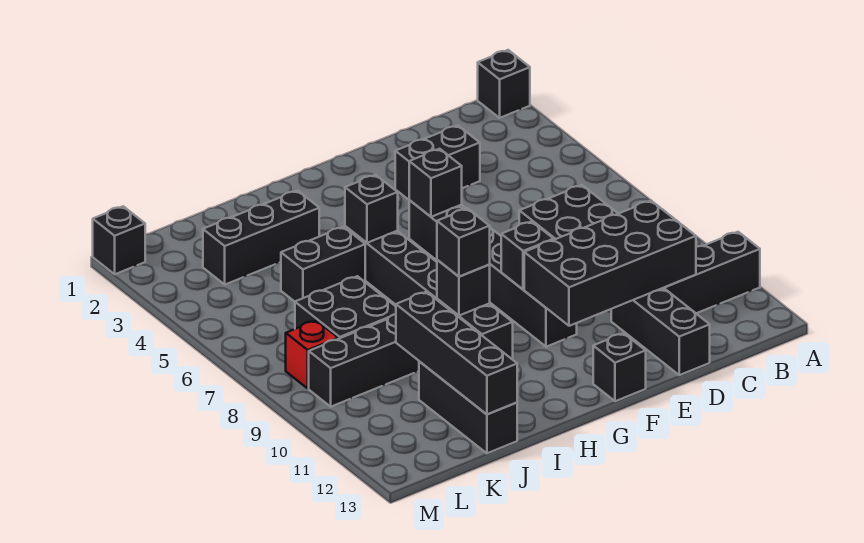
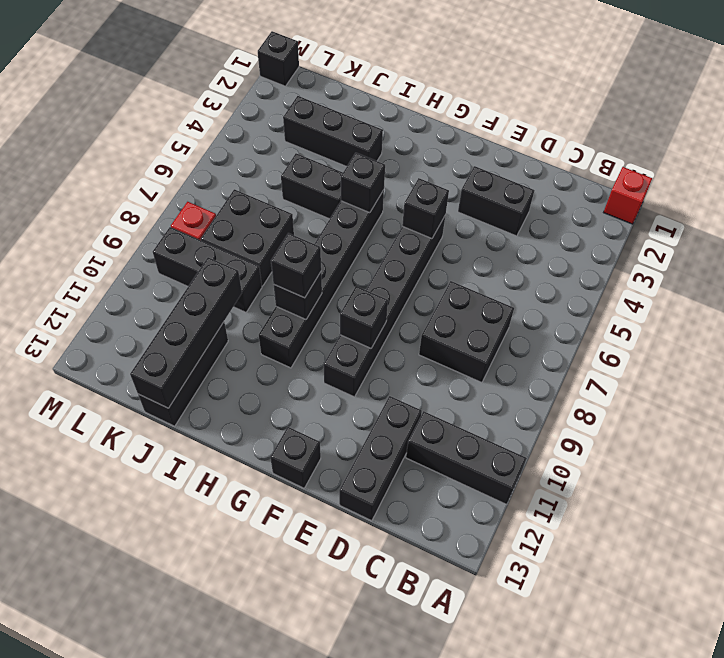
black 1x1 brick [478,50,530,118] -> red 1x1 brick [604,167,652,224]
black 2x4 brick [524,201,696,326] -> none

